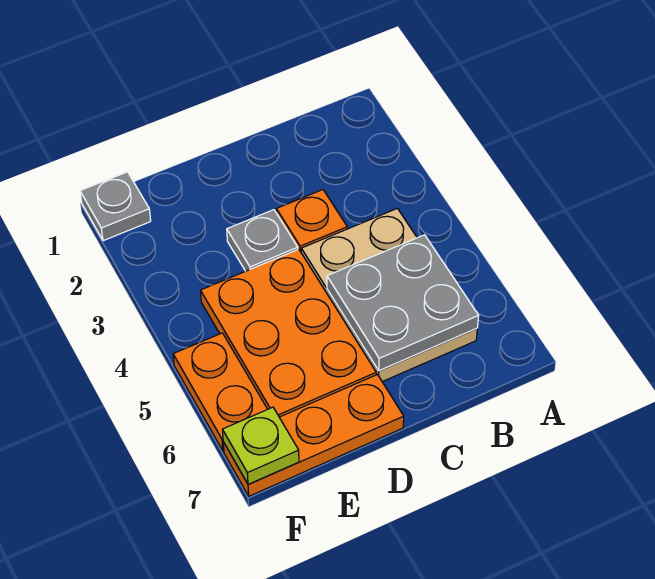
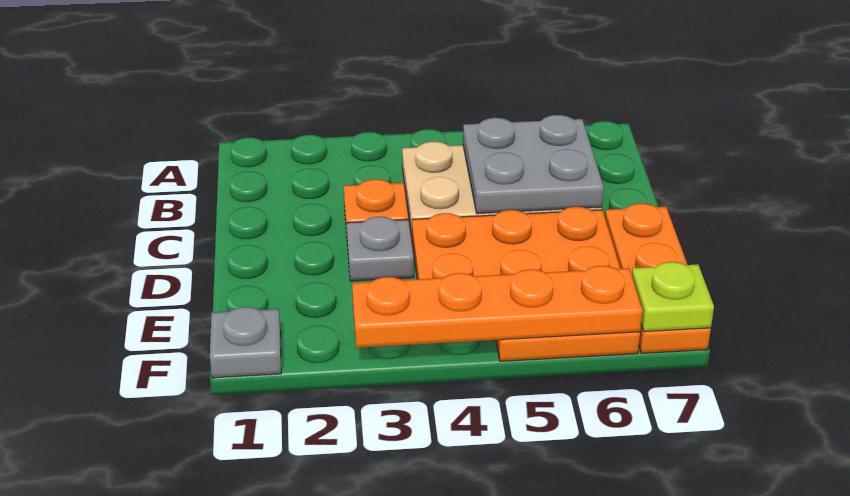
none -> orange 1x4 plate [352,266,643,348]

